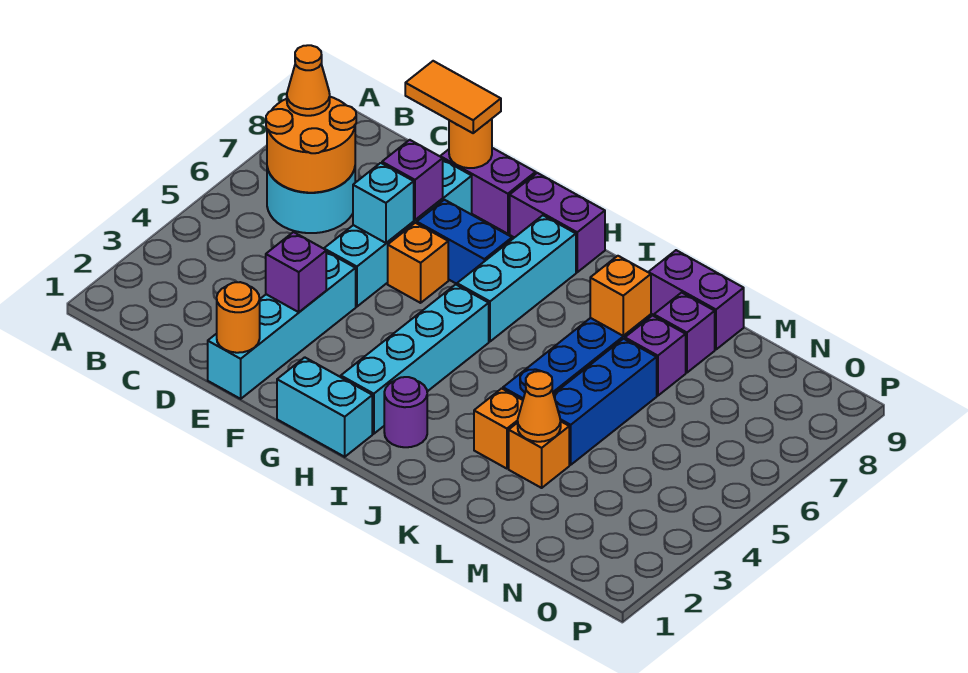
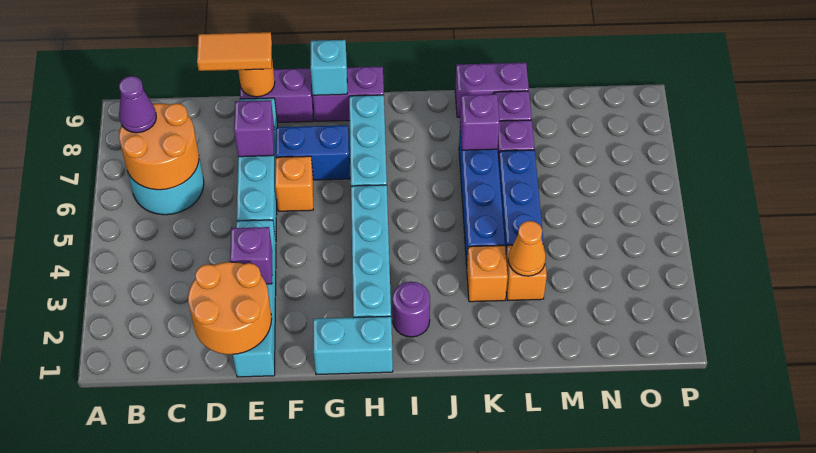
orange 1x1 cone [287,45,330,116] -> purple 1x1 cone [119,76,156,133]
orange 1x1 round brick [217,282,260,353] -> orange 2x2 round brick [188,262,272,354]
cyan 1x1 brick [353,163,414,243] -> cyan 1x1 brick moved to [311,40,347,95]
orange 1x1 brick [590,256,651,336] -> purple 1x1 brick [460,94,500,150]

